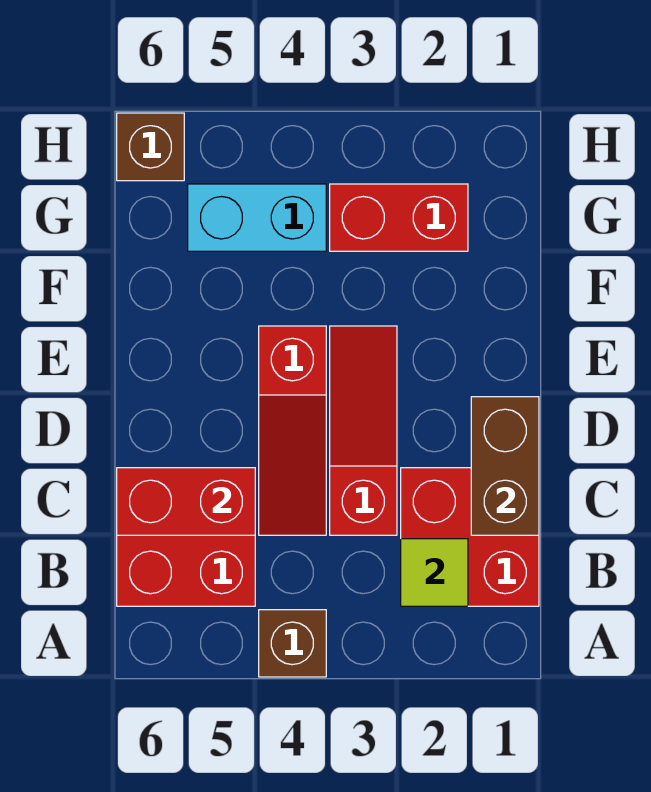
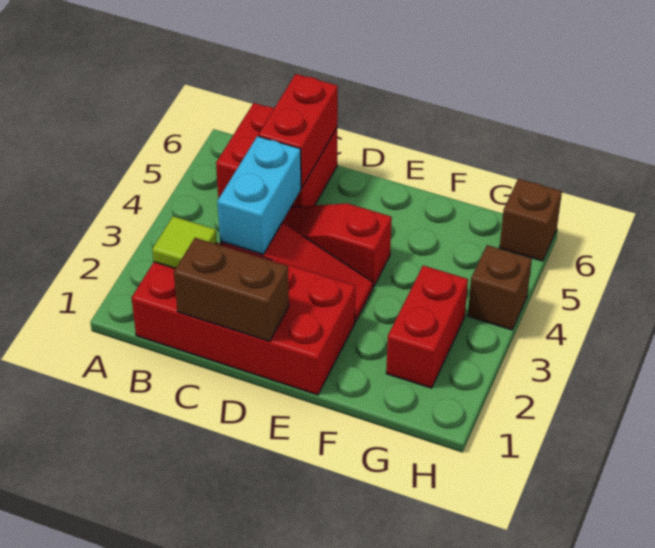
brown 1x1 brick [259,610,326,677] -> brown 1x1 brick moved to [468,245,532,330]
red 2x2 brick [401,468,539,606] -> red 2x4 brick [132,243,355,395]
cyan 1x2 brick [188,184,326,251] -> cyan 1x2 brick moved to [217,136,301,254]

